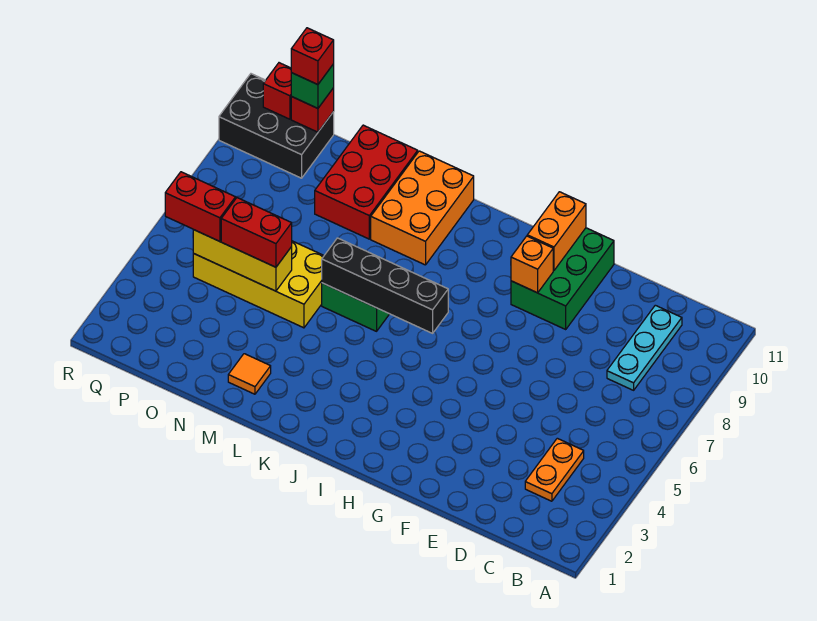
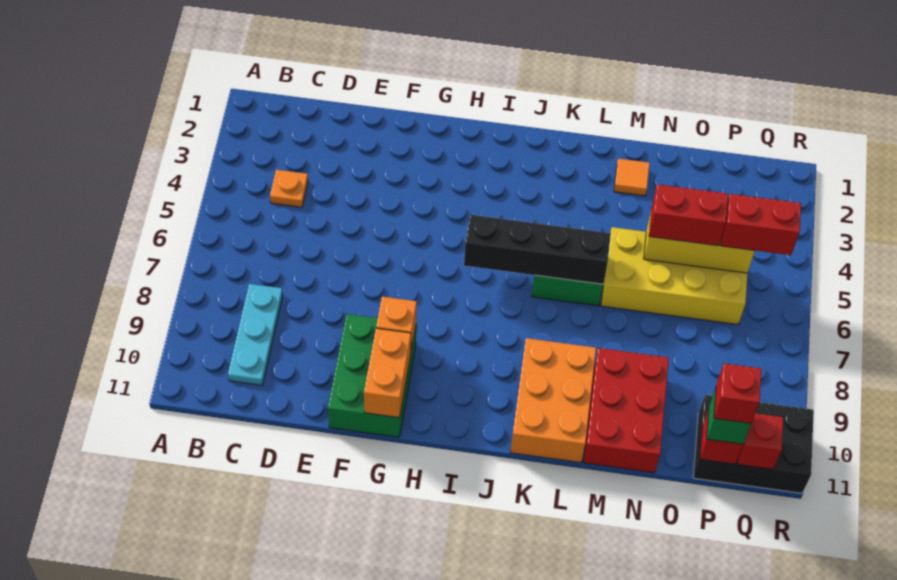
orange 1x2 plate [525,438,584,501] -> orange 1x1 plate [270,170,308,207]

